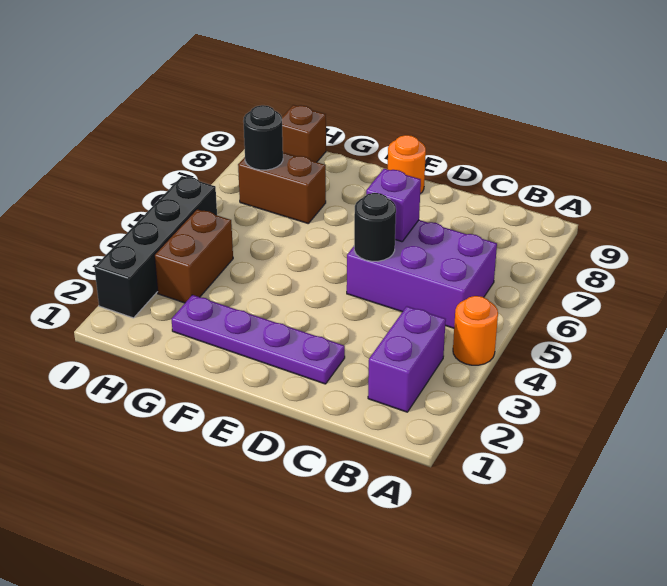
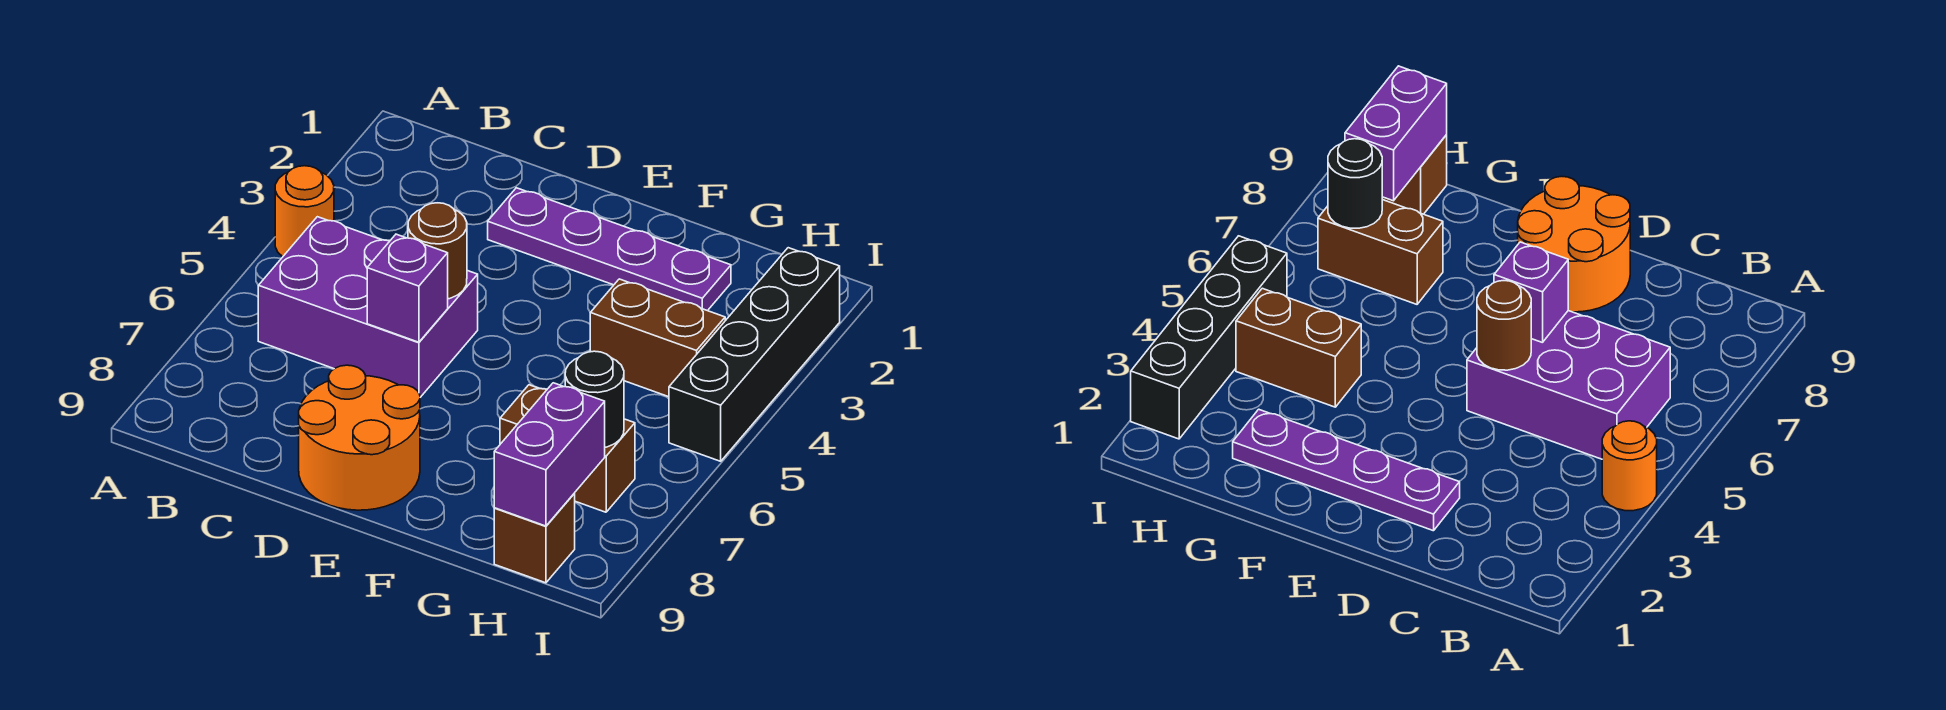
purple 1x2 brick [368,306,446,412] -> purple 1x2 brick moved to [494,383,605,526]
black 1x1 round brick [354,193,396,261] -> brown 1x1 round brick [408,203,467,299]
orange 1x1 round brick [388,135,426,194] -> orange 2x2 round brick [299,365,420,510]
brown 1x2 brick [154,209,233,303] -> brown 1x2 brick turned to [590,279,725,397]

